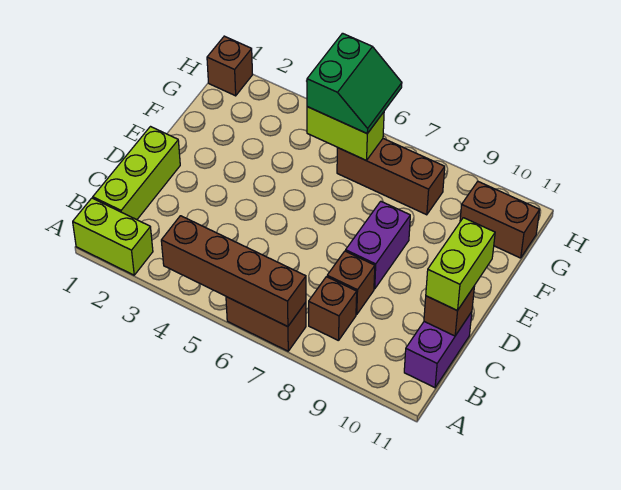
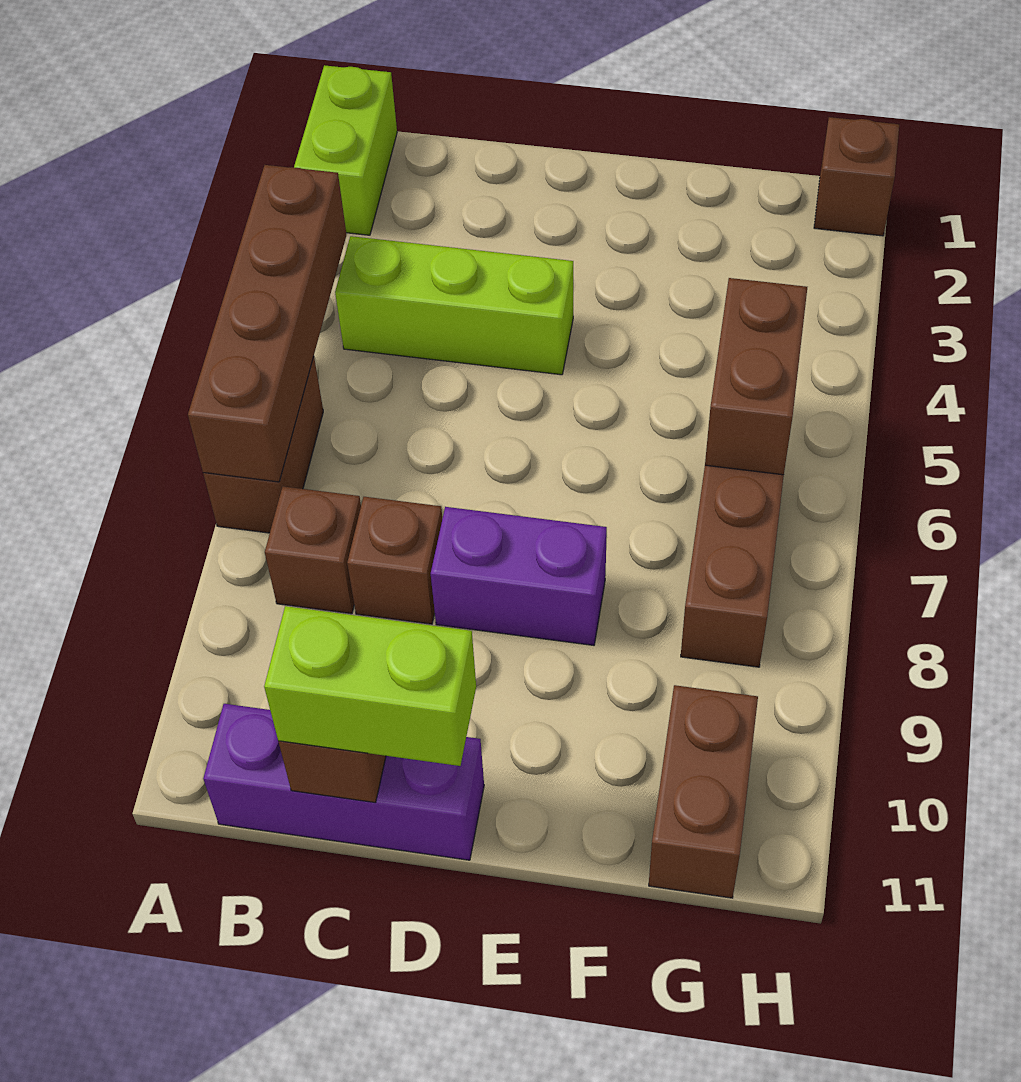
lime 1x3 brick [93,127,180,220] -> lime 1x3 brick moved to [335,236,573,375]
purple 1x2 brick [404,312,472,388] -> purple 1x3 brick [203,704,484,860]
lime 1x2 brick [307,107,384,160] -> brown 1x2 brick [705,278,807,475]
green 2x2 slope [307,33,402,134] -> none

